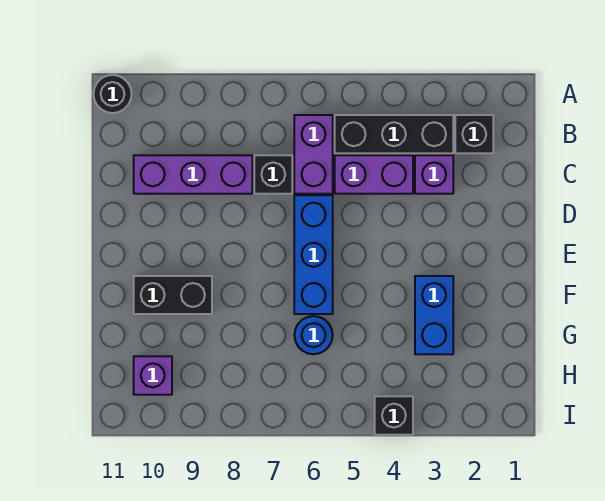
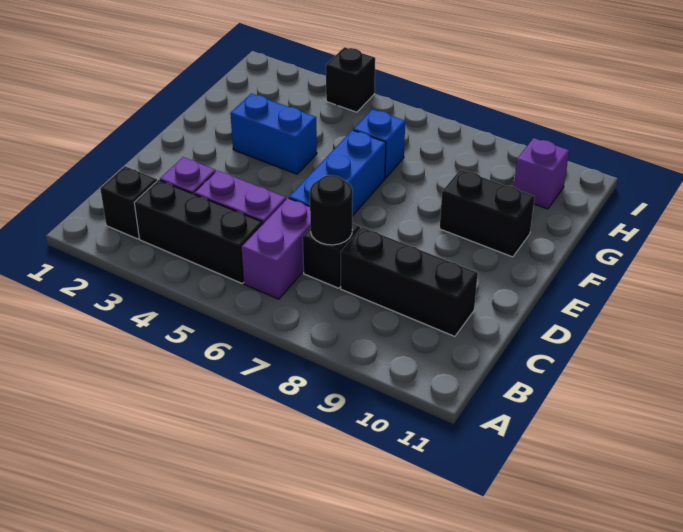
black 1x1 round brick [93,75,132,113] -> black 1x1 round brick moved to [310,175,353,245]
purple 1x3 brick [134,155,252,194] -> black 1x3 brick [341,227,478,336]
blue 1x2 brick [415,276,453,354] -> blue 1x2 brick turned to [230,93,317,174]
blue 1x1 round brick [294,316,333,354] -> blue 1x1 brick [353,109,405,178]

